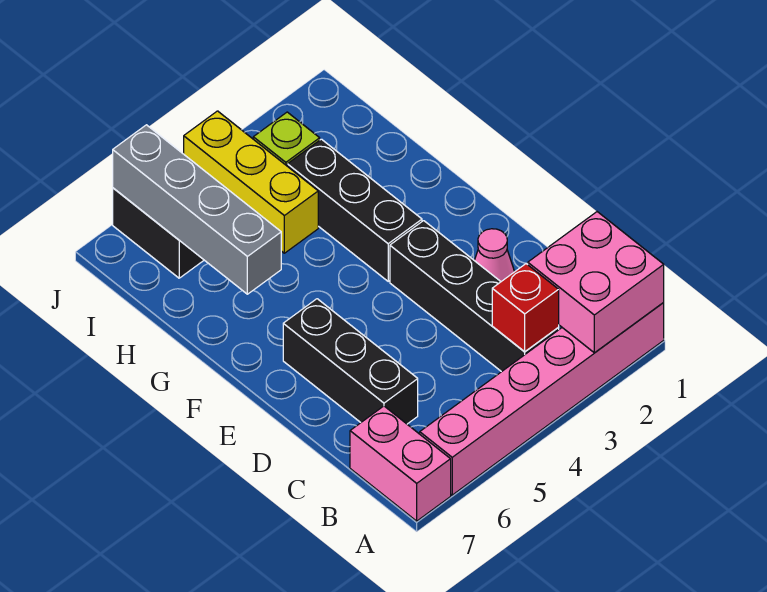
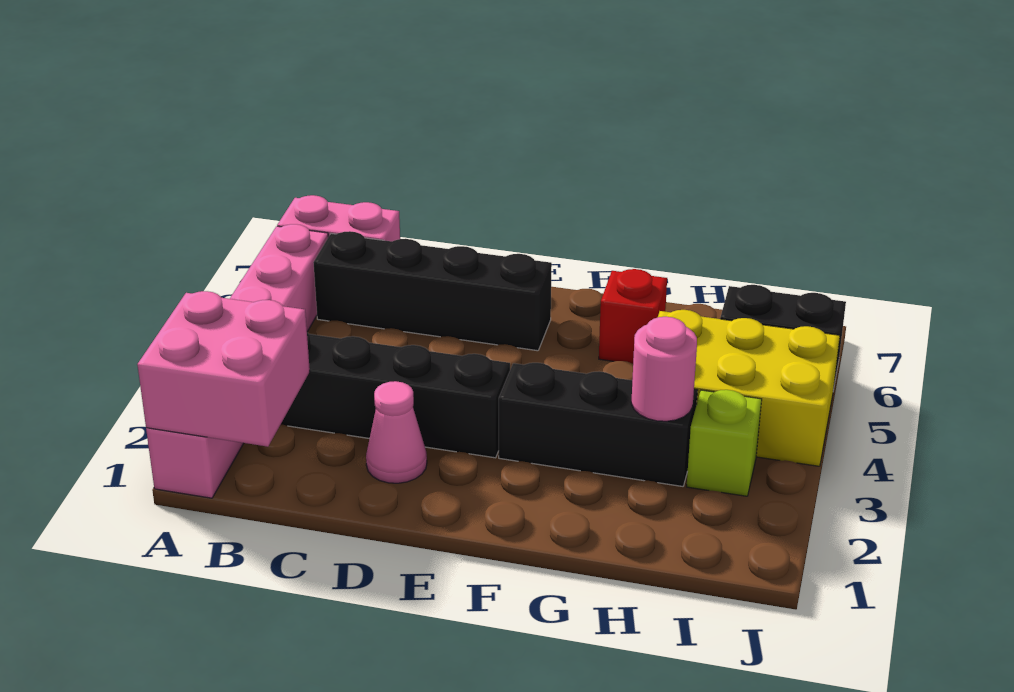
red 1x1 brick [492,264,559,352] -> red 1x1 brick moved to [599,269,667,364]
black 1x3 brick [283,299,418,424] -> black 1x4 brick [314,231,552,351]
grey 1x4 brick [113,125,281,294] -> none
none -> pink 1x1 round brick [631,317,697,421]
yellow 1x3 brick [184,111,318,253] -> yellow 2x3 brick [658,310,840,466]

